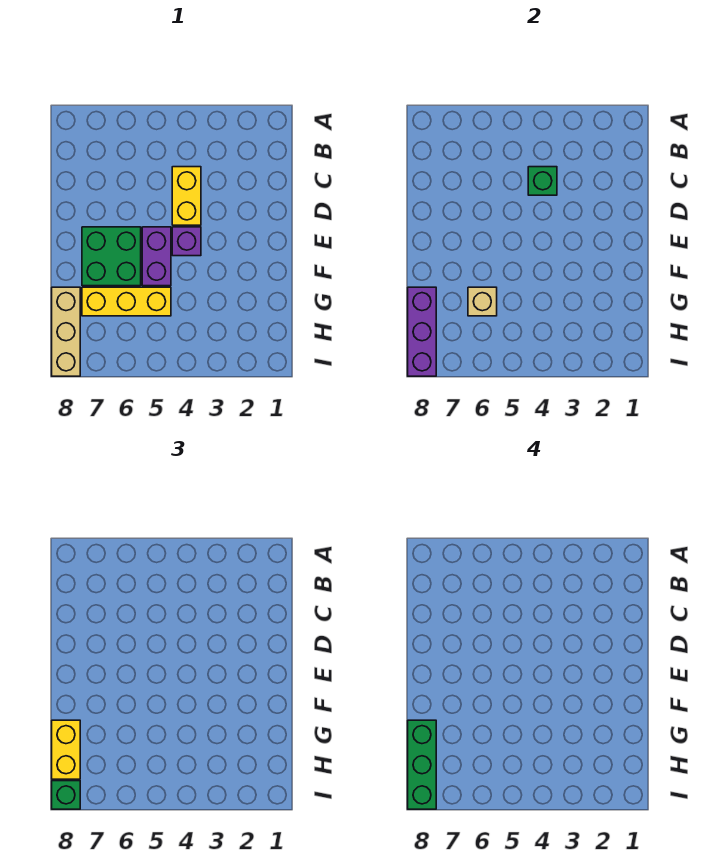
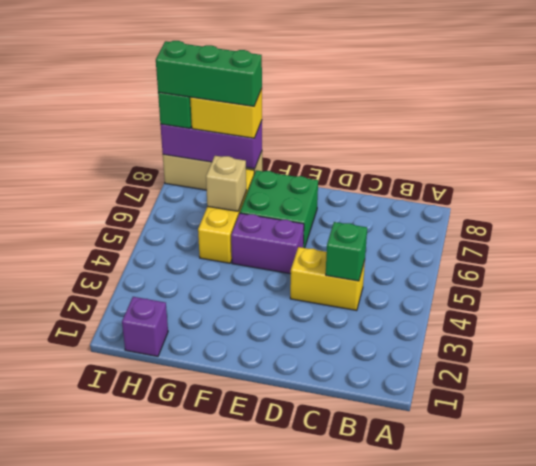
purple 1x1 brick [172,227,201,256] -> purple 1x1 brick moved to [122,297,168,356]

